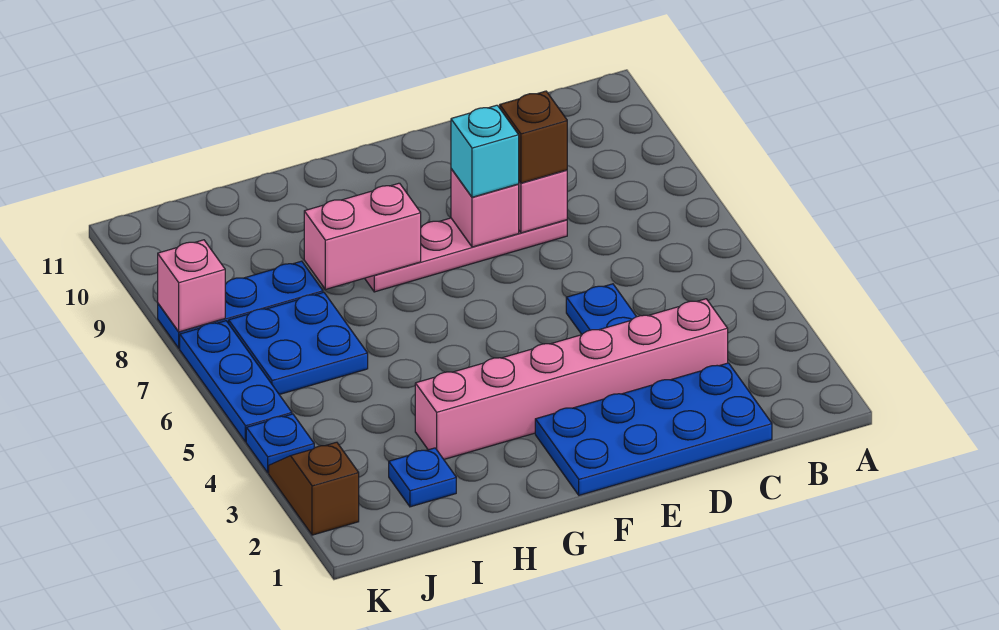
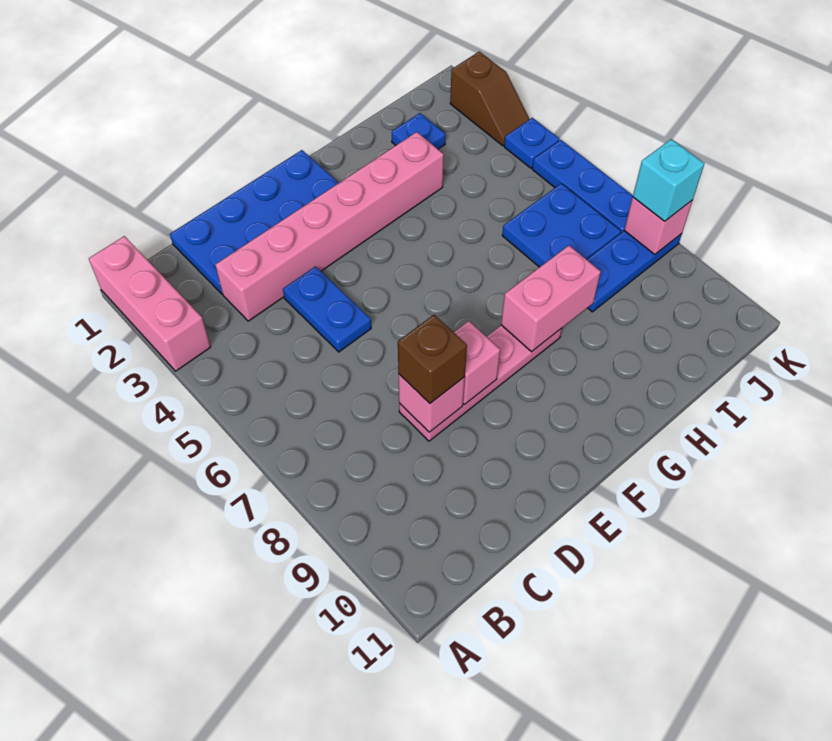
none -> pink 1x3 brick [89,236,211,371]
cyan 1x1 brick [451,105,519,197] -> cyan 1x1 brick moved to [633,139,704,221]

